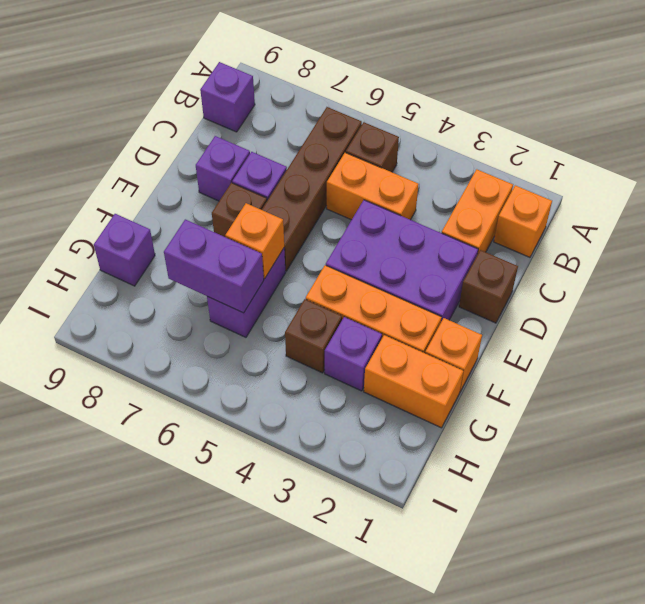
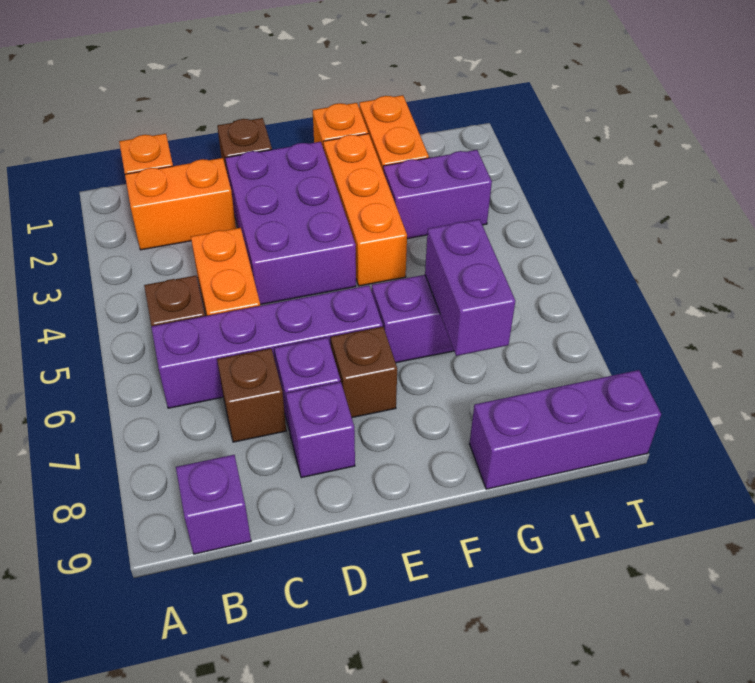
brown 1x4 brick [262,107,362,271] -> purple 1x4 brick [151,285,383,408]
orange 1x1 brick [225,203,284,278] -> none
purple 1x1 brick [325,317,382,391] -> purple 1x2 brick [383,150,492,239]
brown 1x1 brick [285,299,342,373] -> brown 1x1 brick moved to [217,349,286,442]
purple 1x1 brick [94,214,155,286] -> purple 1x3 brick [469,370,661,489]

